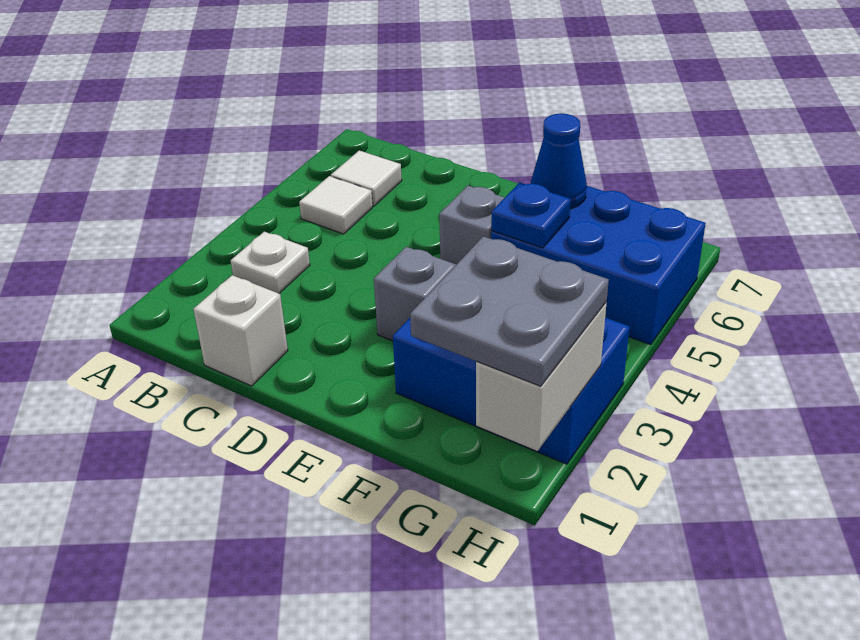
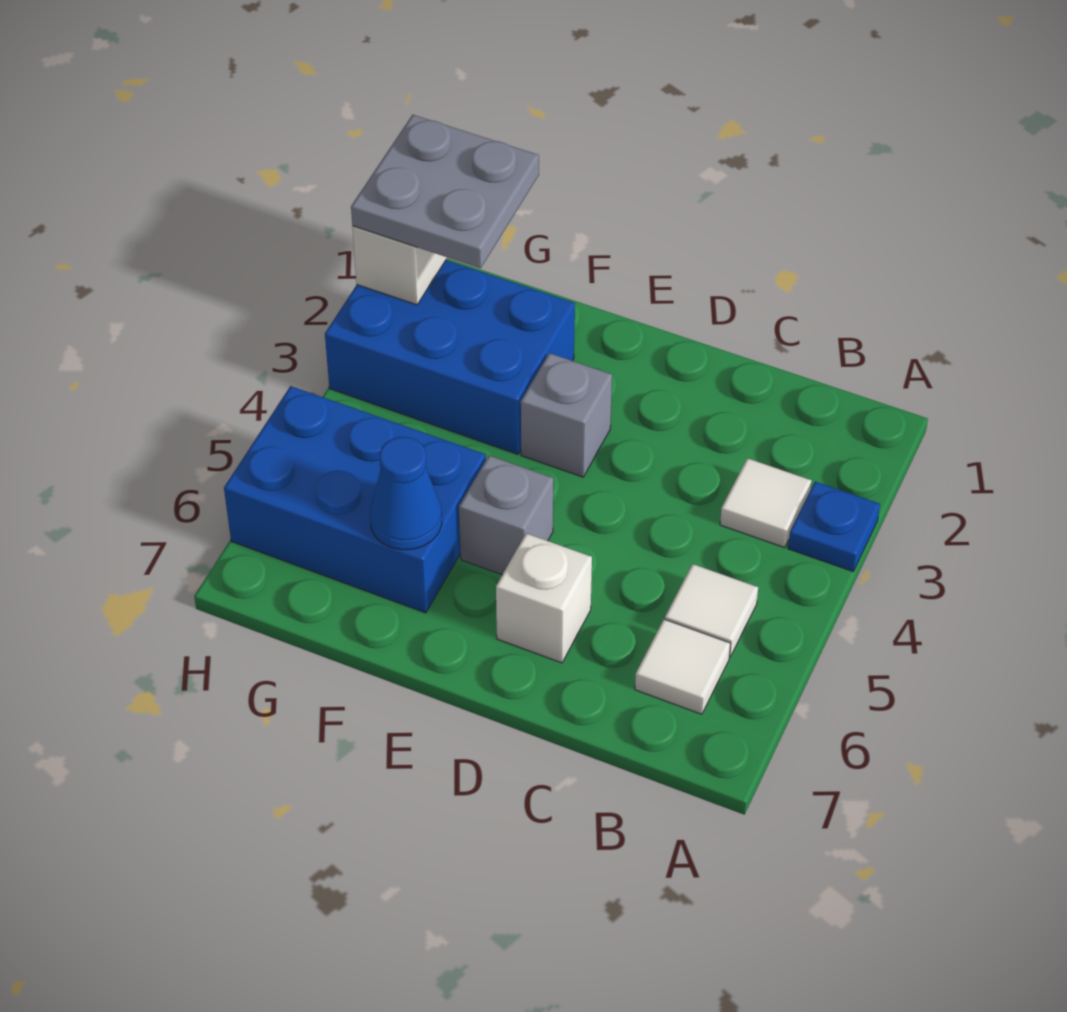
white 1x1 plate [231,232,310,293] -> white 1x1 tile [720,458,812,548]
white 1x1 brick [194,275,288,386] -> white 1x1 brick moved to [496,533,592,663]
blue 1x1 plate [491,183,571,248] -> blue 1x1 plate moved to [788,482,880,571]

